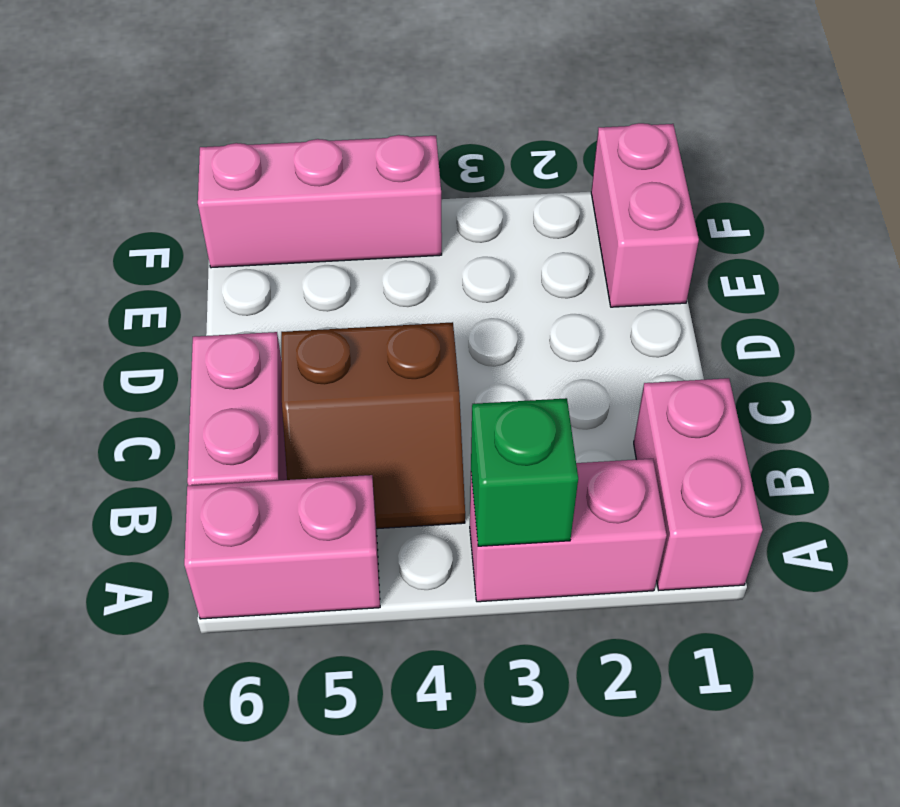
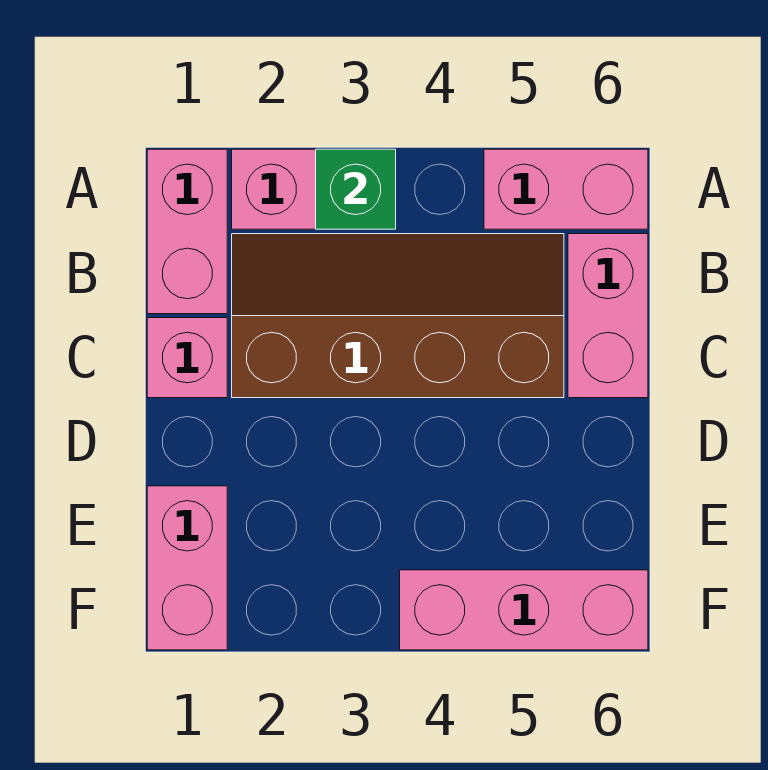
brown 2x2 slope [281,322,465,529] -> brown 2x4 slope [232,234,564,398]
none -> pink 1x1 brick [147,318,227,398]

